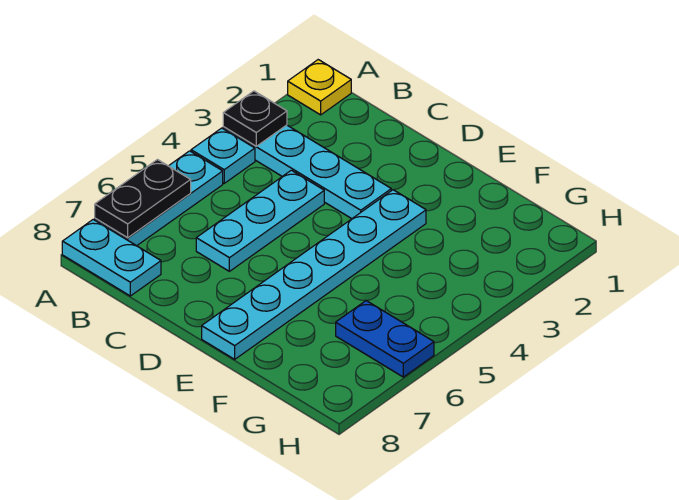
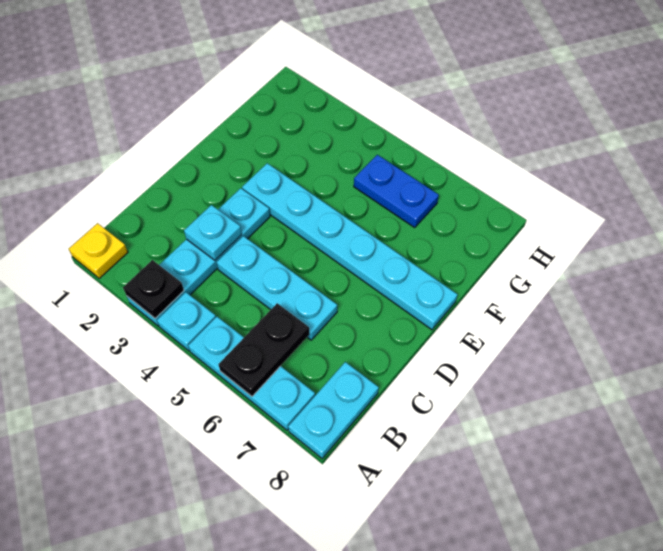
black 1x2 plate [95,160,191,238] -> black 1x2 plate turned to [218,303,310,396]
none -> cyan 1x1 plate [184,205,242,260]
blue 1x2 plate [336,301,434,377] -> blue 1x2 plate turned to [354,155,439,227]

